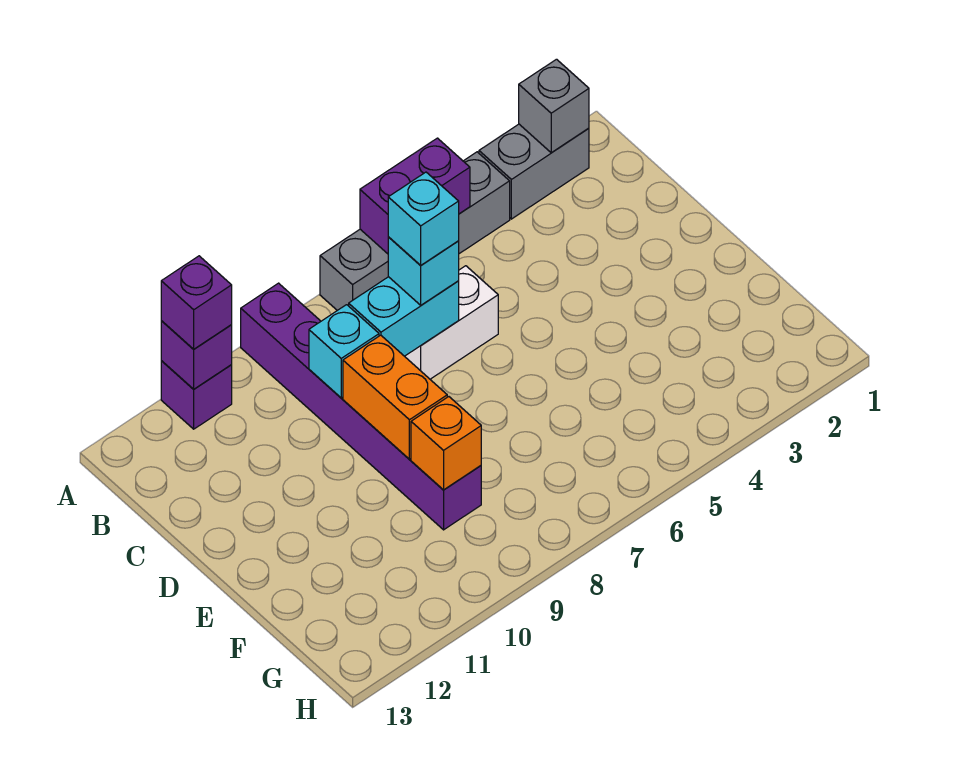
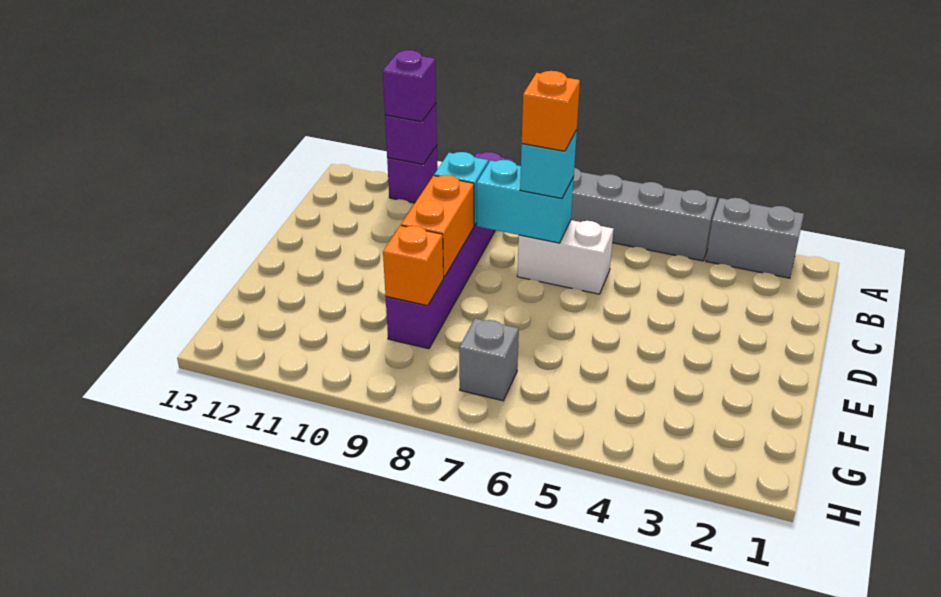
grey 1x1 brick [519,59,589,153] -> grey 1x1 brick moved to [459,318,519,401]
purple 1x2 brick [360,138,470,254] -> none
cyan 1x1 brick [388,172,459,265] -> orange 1x1 brick [522,71,580,151]

